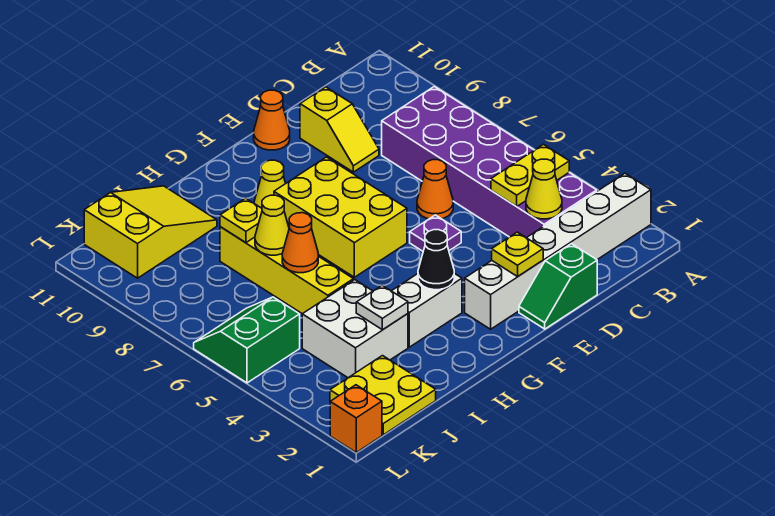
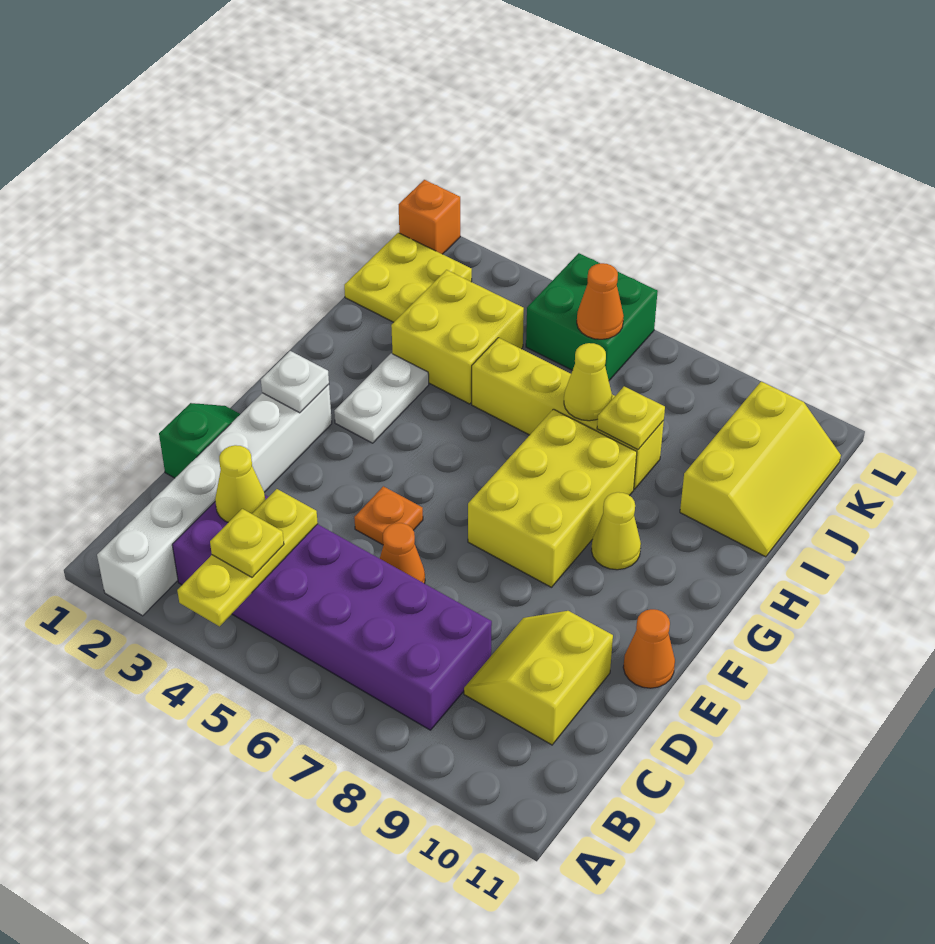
yellow 1x2 plate [491,144,569,206] -> yellow 1x3 plate [177,489,318,626]
yellow 1x2 slope [300,87,379,172] -> yellow 2x2 slope [464,611,613,745]
yellow 1x1 plate [492,232,543,277] -> yellow 1x1 plate moved to [210,509,284,577]
purple 1x1 plate [410,215,461,251] -> orange 1x1 plate [354,486,423,545]
yellow 2x3 brick [274,157,407,277] -> yellow 2x3 brick turned to [468,409,637,587]
white 1x2 brick [392,273,462,347] -> white 1x2 plate [334,353,429,443]
black 1x1 cone [418,230,454,290] -> none
white 2x2 brick [302,280,408,378] -> yellow 2x2 brick [391,270,524,404]
white 1x1 plate [356,285,408,330] -> white 1x1 plate moved to [261,351,329,413]
orange 1x1 cone [282,213,318,273] -> orange 1x1 cone moved to [577,263,624,339]
yellow 2x3 slope [84,186,217,278] -> yellow 2x3 slope turned to [680,381,841,557]
green 2x2 slope [194,297,300,383] -> green 2x2 brick [526,253,658,380]

